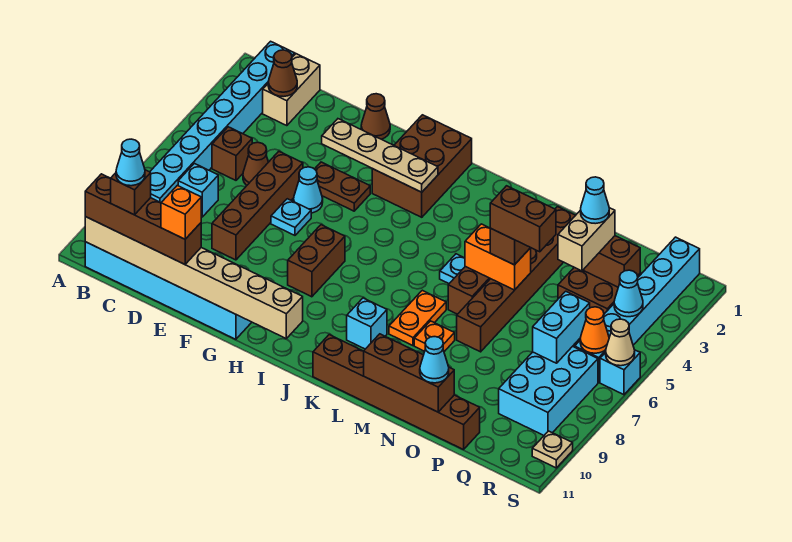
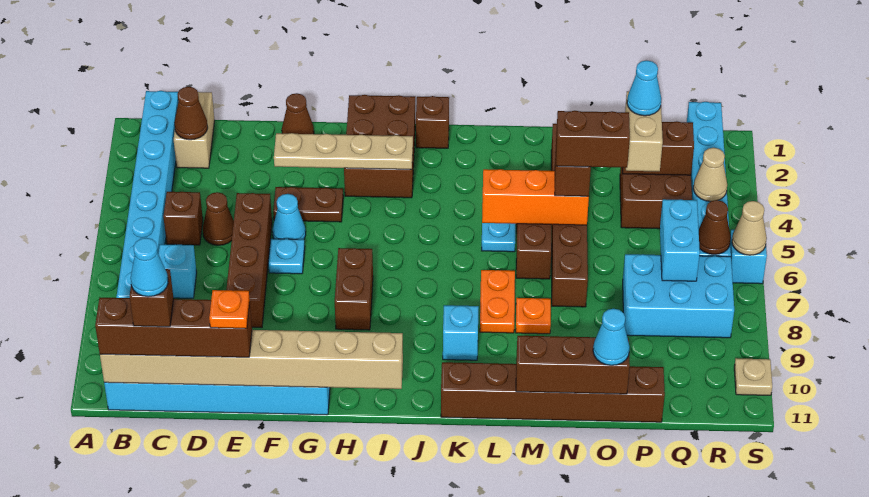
orange 1x1 brick [161,185,201,239] -> orange 1x1 plate [209,290,250,328]
none -> brown 1x1 brick [416,96,449,148]
orange 1x2 brick [465,224,531,290] -> orange 1x3 brick [482,169,589,225]
cyan 2x3 brick [499,346,598,435] -> cyan 2x3 brick turned to [623,254,734,338]
cyan 1x1 cone [614,270,643,317] -> tan 1x1 cone [693,148,727,201]
orange 1x1 cone [580,307,609,353] -> brown 1x1 cone [699,200,731,254]

